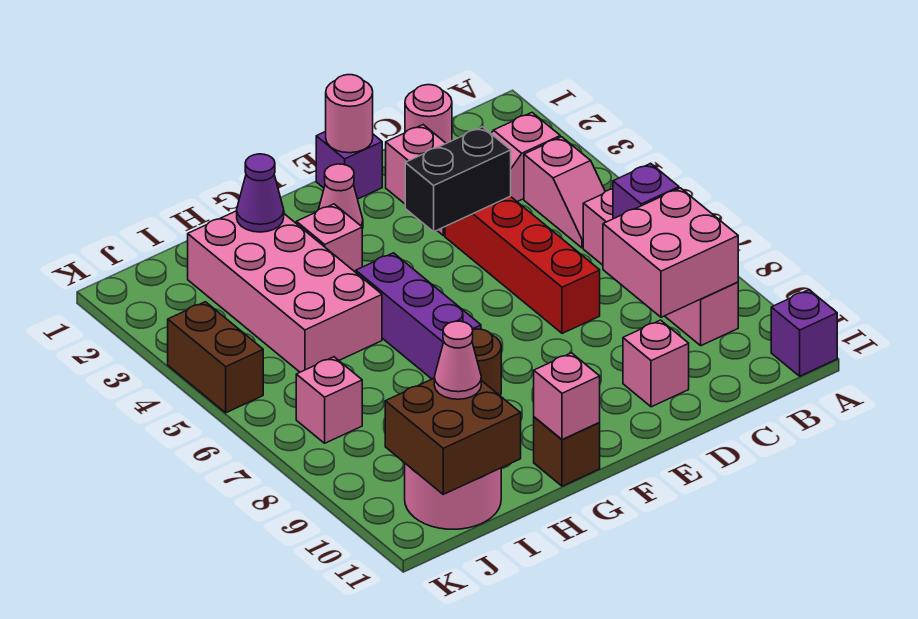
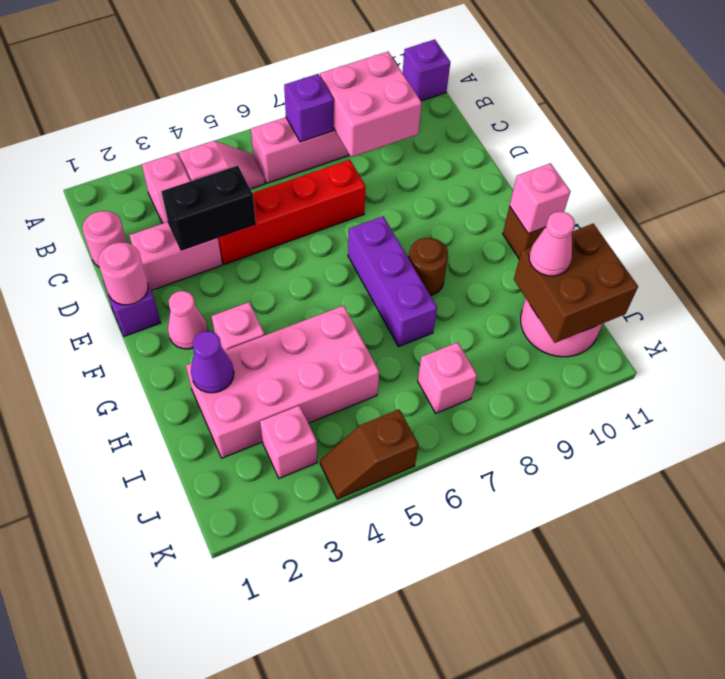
black 1x2 brick [405,127,511,232] -> black 1x2 brick turned to [161,166,256,250]
pink 1x1 brick [623,320,689,407] -> pink 1x1 brick moved to [260,406,317,478]
purple 1x3 brick [356,253,481,379] -> purple 1x3 brick turned to [348,216,437,347]
brown 1x2 brick [168,302,263,413] -> brown 1x2 slope [320,409,418,499]

